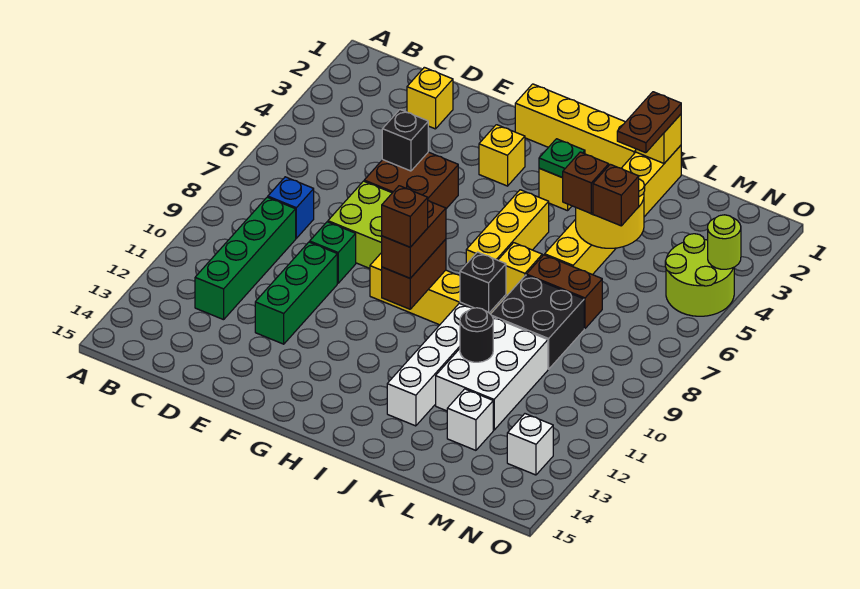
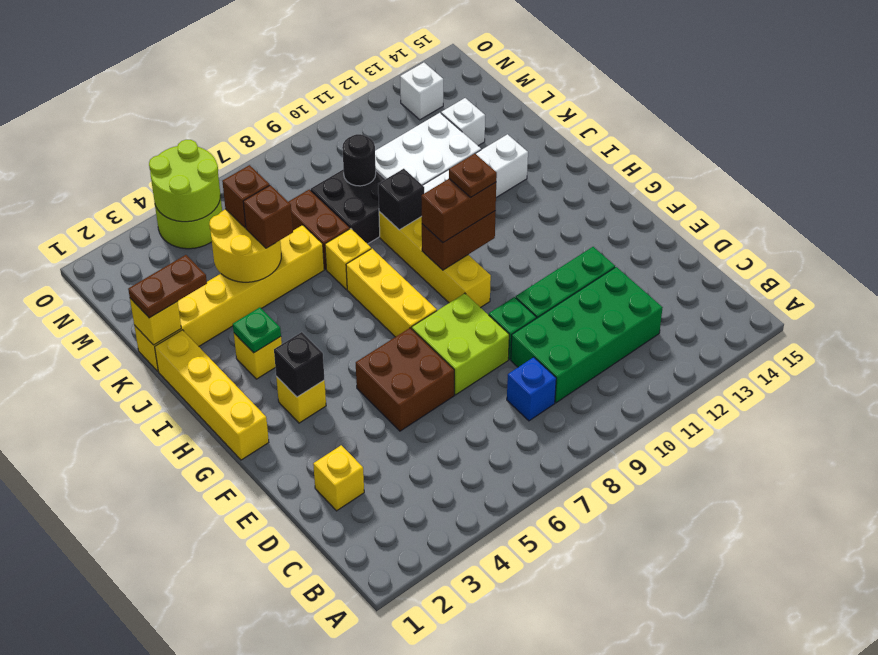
green 1x4 brick [195,197,296,320] -> green 2x4 brick [511,267,663,403]
black 1x1 brick [382,110,428,171] -> black 1x1 brick moved to [274,332,324,397]
brown 1x1 brick [382,186,428,247] -> brown 1x1 plate [449,154,497,197]
yellow 1x3 brick [466,190,549,264] -> yellow 1x3 brick turned to [346,249,437,337]
black 1x1 round brick [460,308,493,362] -> black 1x1 round brick moved to [342,134,376,186]
lime 1x1 round brick [708,215,741,269] -> lime 2x2 round brick [149,140,221,222]

